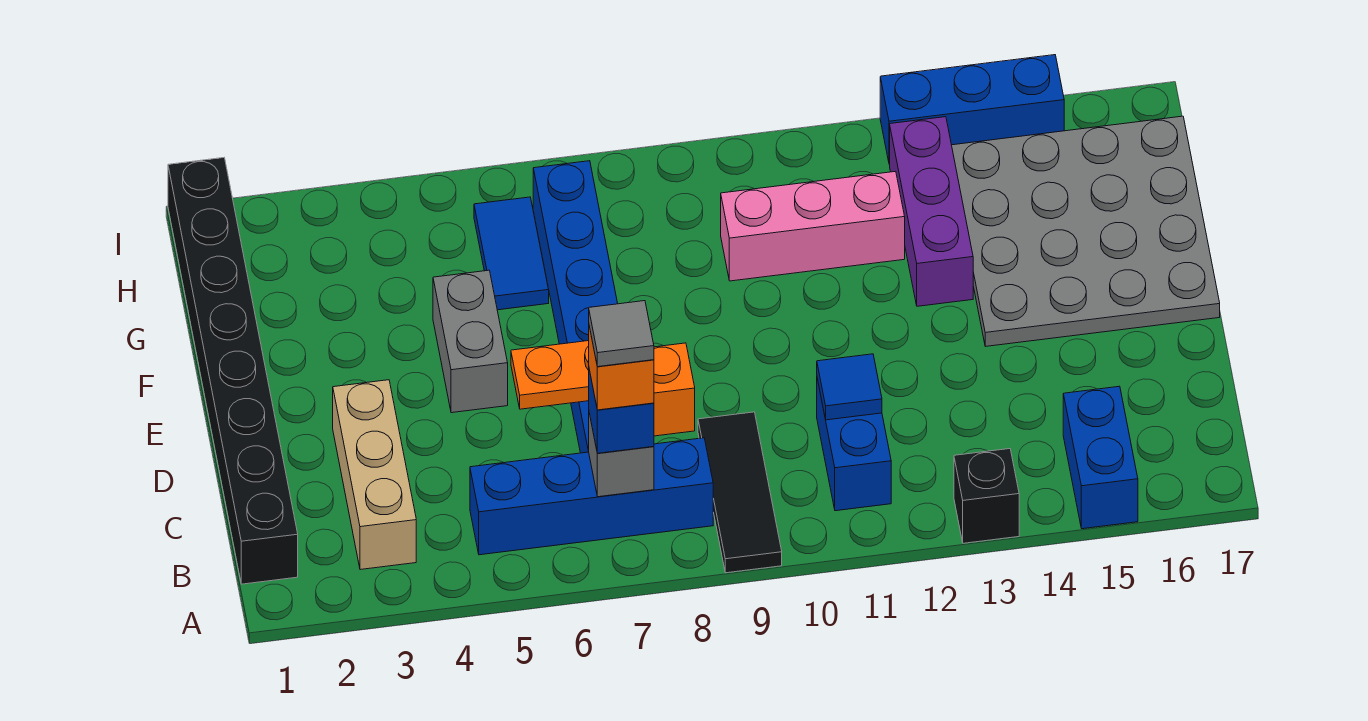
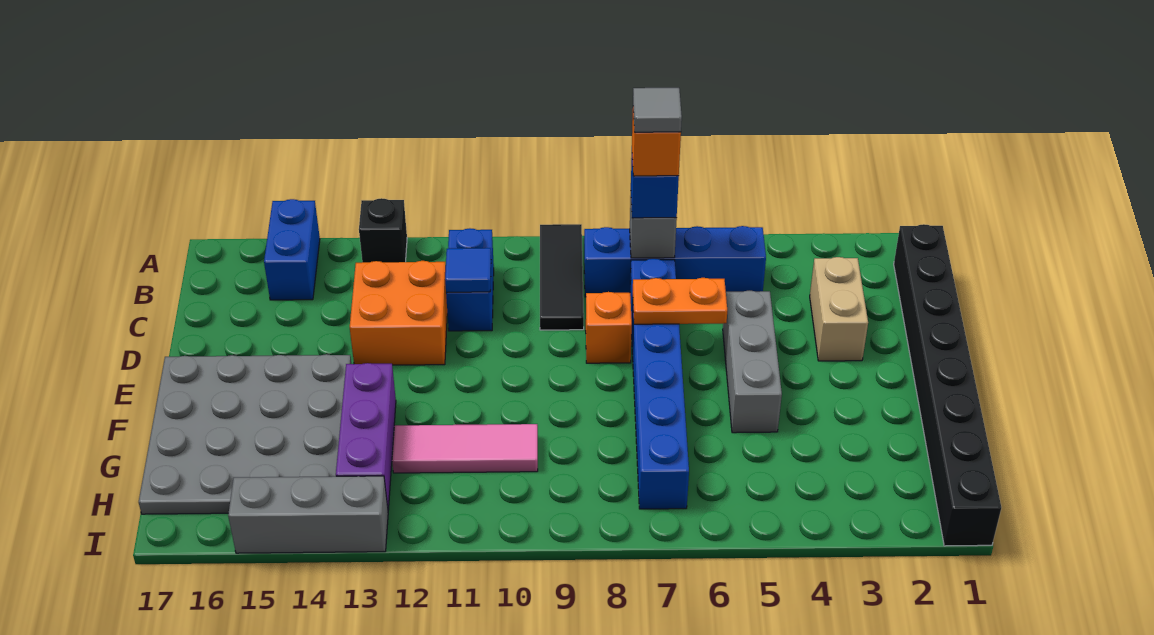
tan 1x3 brick [333,380,416,570] -> tan 1x2 brick [810,257,868,361]
none -> orange 2x2 brick [350,261,447,365]
grey 1x2 brick [433,270,508,413] -> grey 1x3 brick [723,291,782,433]
blue 1x2 tile [474,197,549,310] -> none
pink 1x3 brick [721,171,905,281] -> pink 1x3 tile [392,424,538,473]
blue 1x3 brick [880,55,1064,164] -> grey 1x3 brick [228,476,388,553]

